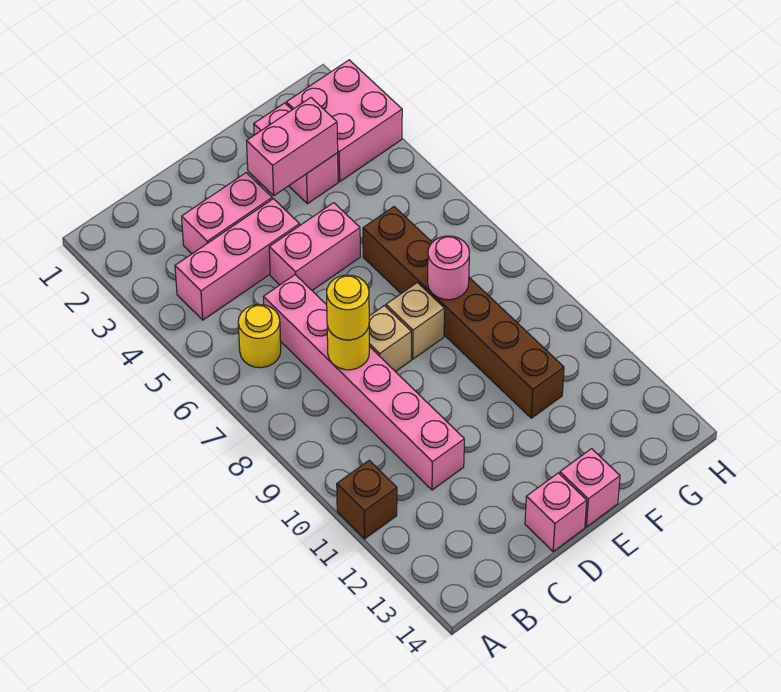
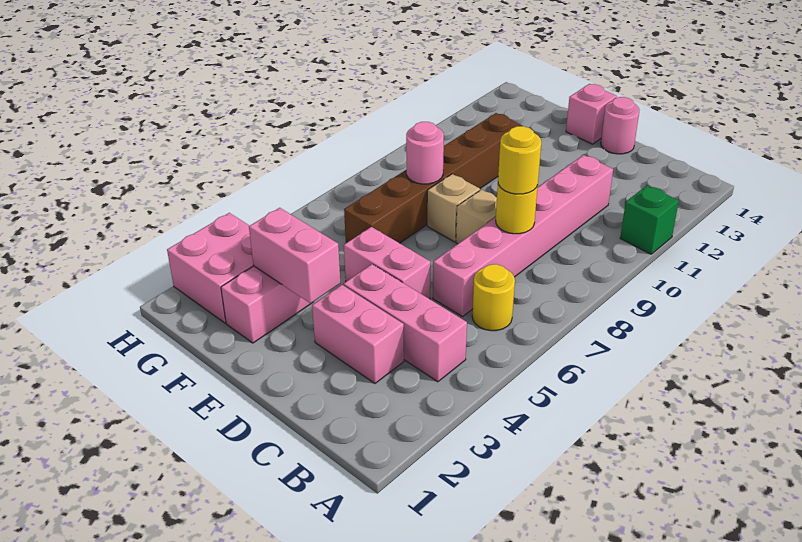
brown 1x1 brick [337,460,397,539] -> green 1x1 brick [620,185,679,254]
pink 1x1 brick [525,473,587,551] -> pink 1x1 round brick [601,97,640,154]

